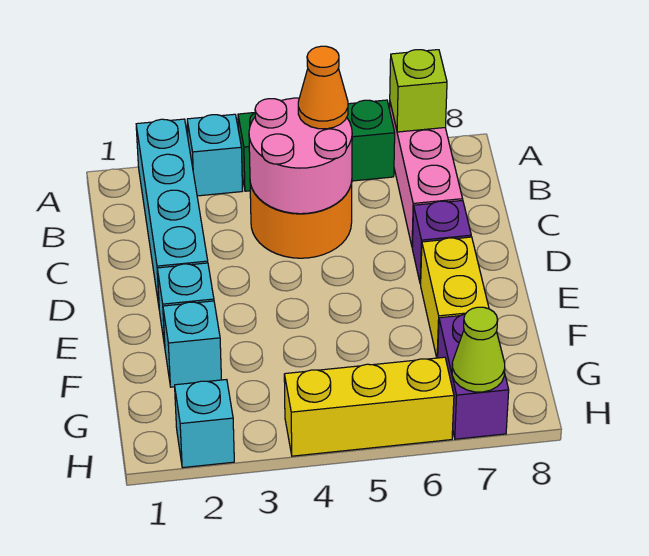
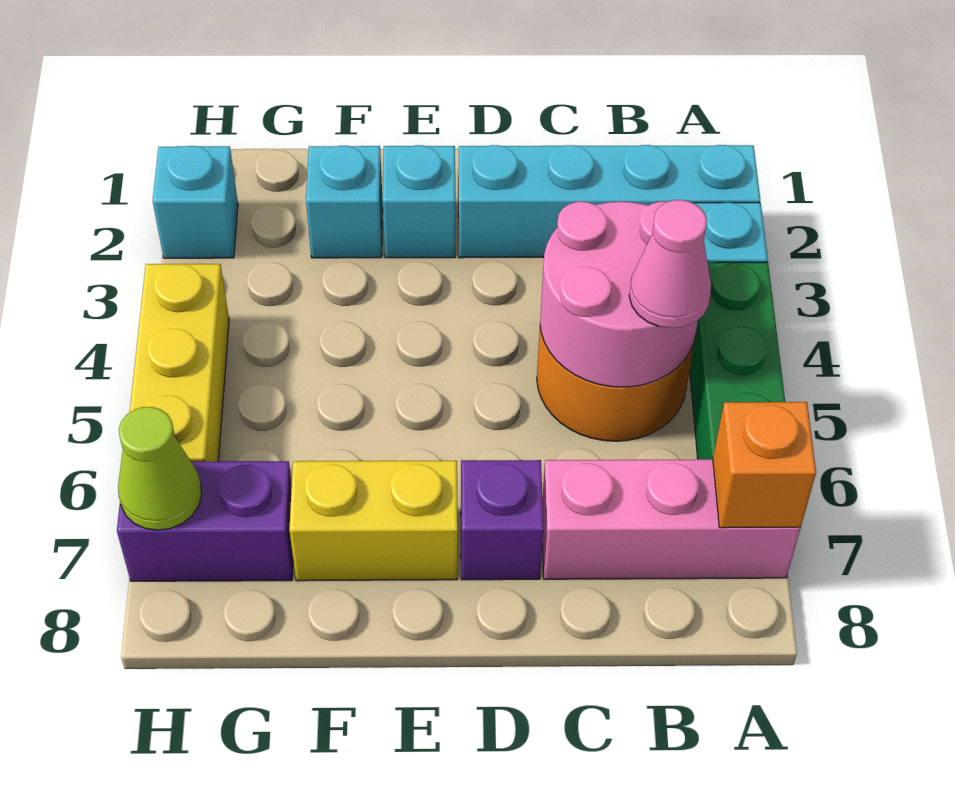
lime 1x1 brick [390,50,447,132] -> orange 1x1 brick [713,402,816,528]
orange 1x1 cone [298,46,348,129] -> pink 1x1 cone [629,200,711,328]

